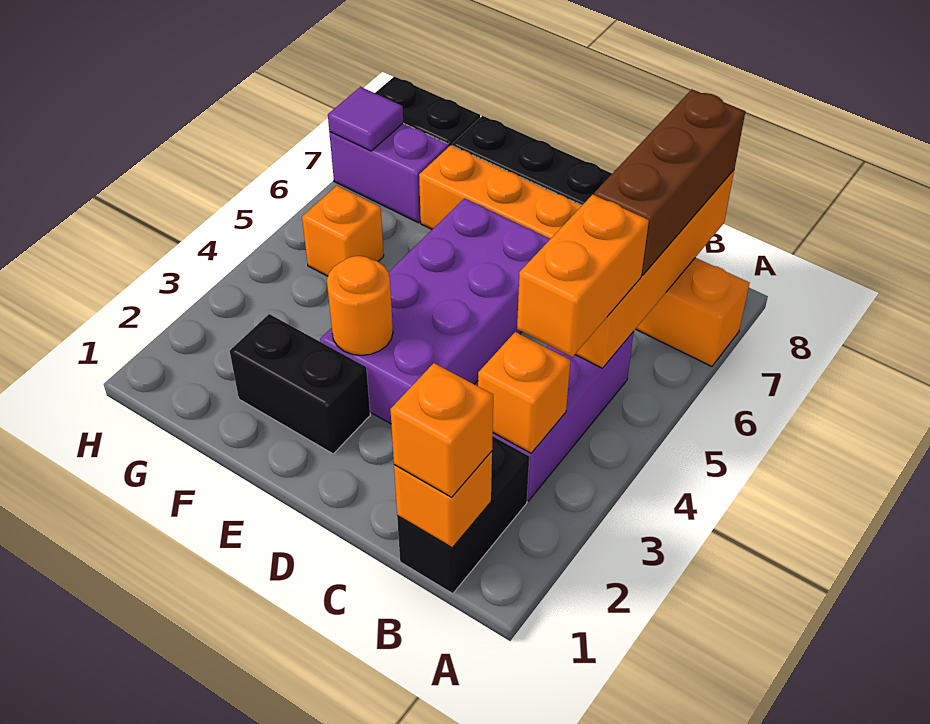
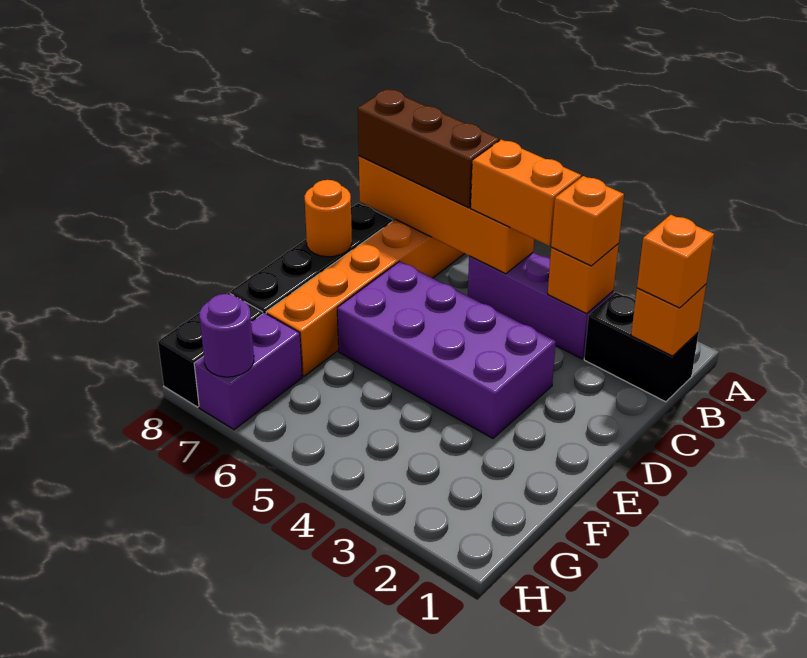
black 1x2 brick [230,314,370,454] -> none
orange 1x1 round brick [327,256,393,355] -> orange 1x1 round brick moved to [304,180,352,257]
orange 1x1 brick [302,186,384,276] -> orange 1x1 brick moved to [551,176,624,266]
purple 1x1 tile [328,87,403,151] -> purple 1x1 round brick [200,294,254,377]

